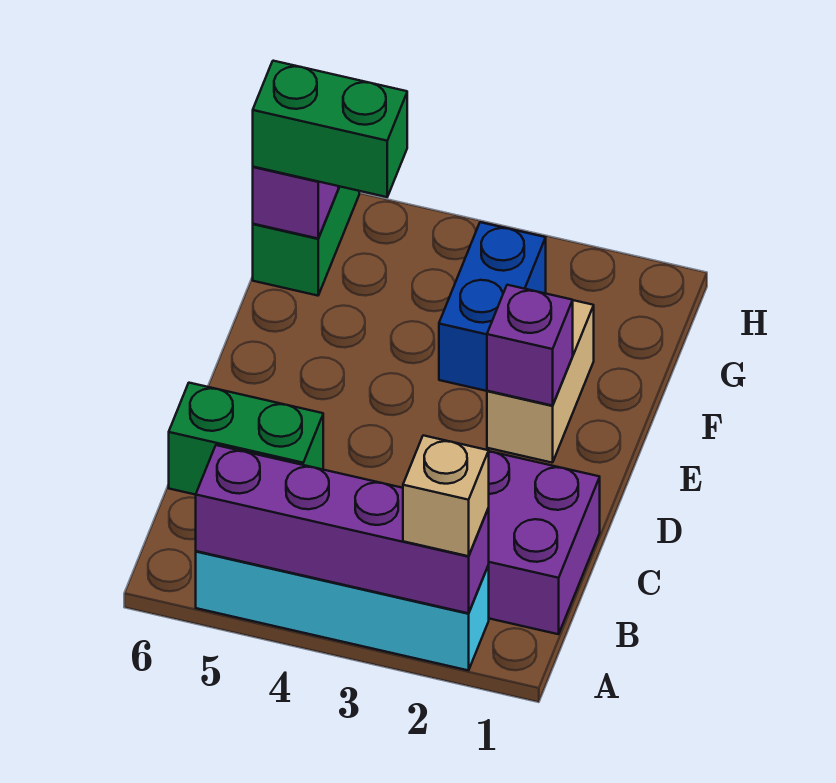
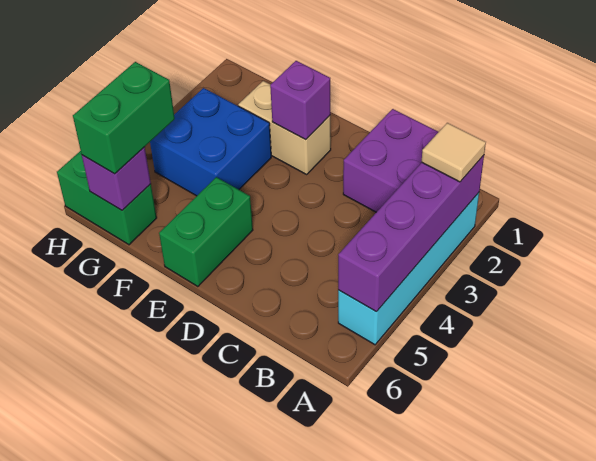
tan 1x1 brick [403,435,489,556] -> tan 1x1 tile [422,123,486,182]
green 1x2 brick [169,383,323,495] -> green 1x2 brick moved to [159,177,253,287]
blue 1x2 brick [439,222,546,391] -> blue 2x2 brick [150,88,271,196]

